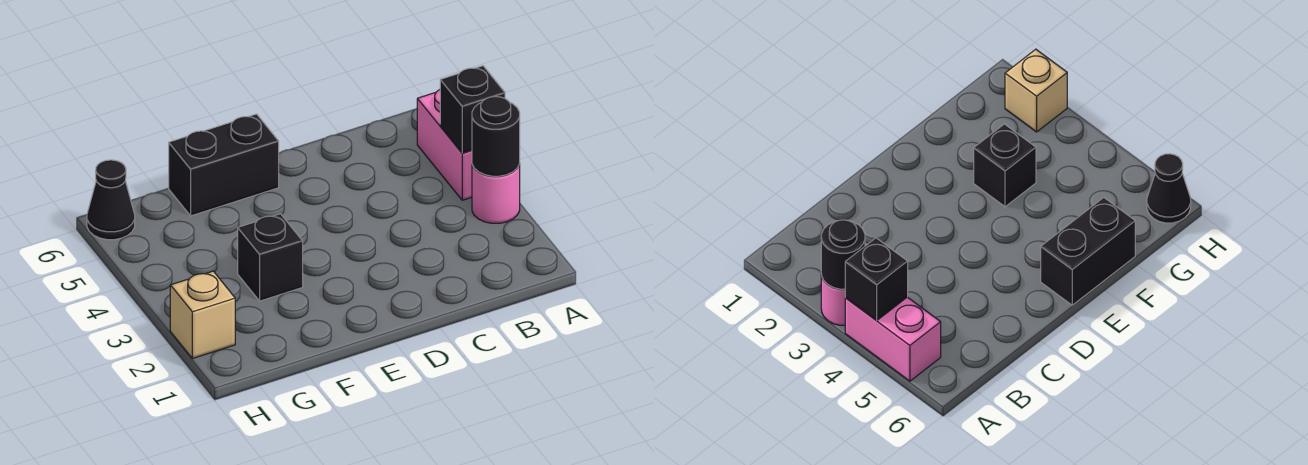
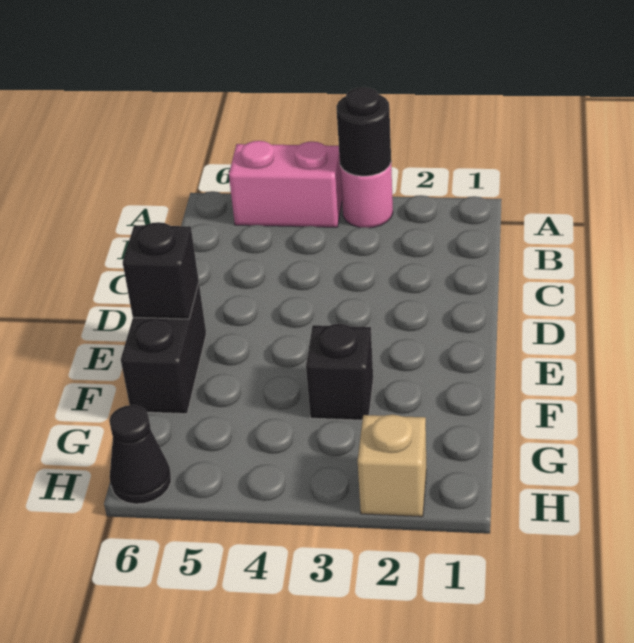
black 1x1 brick [440,66,505,153] -> black 1x1 brick moved to [123,222,199,319]

